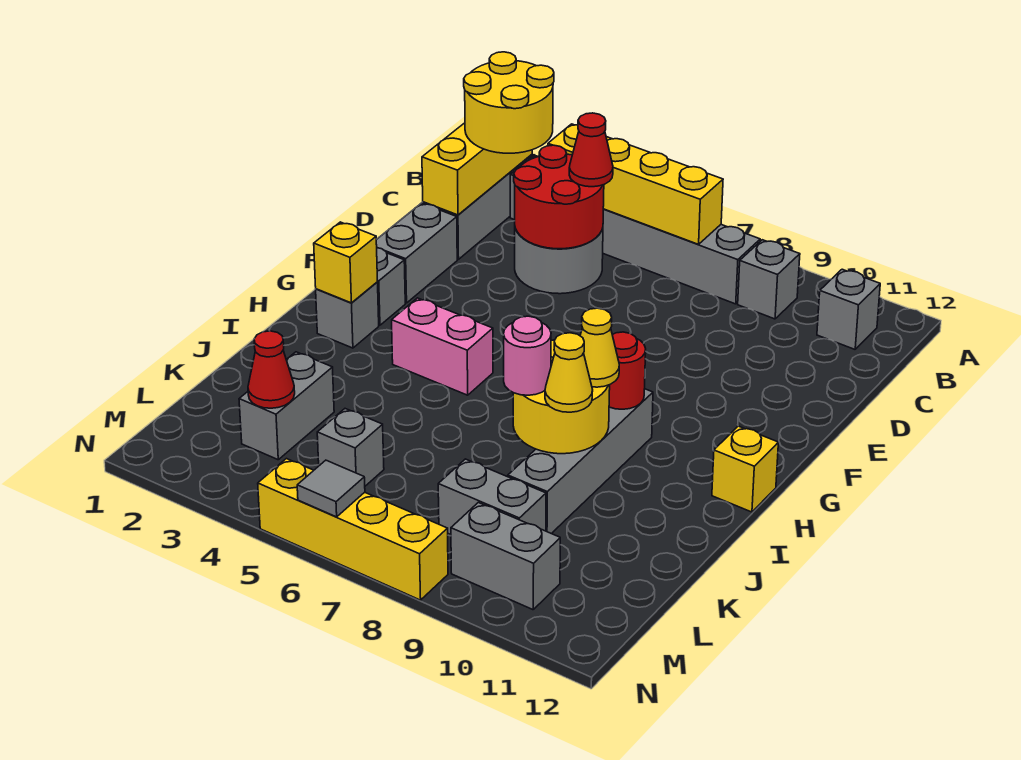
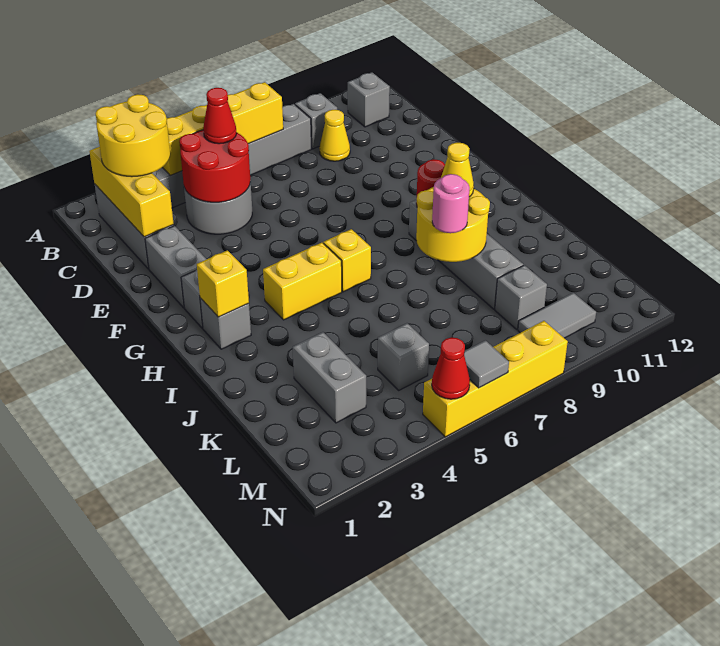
pink 1x2 brick [392,298,493,395] -> yellow 1x2 brick [263,243,342,320]
yellow 1x1 brick [712,426,778,512] -> yellow 1x1 brick moved to [323,229,371,292]
yellow 1x1 cone [545,333,593,412] -> yellow 1x1 cone moved to [319,110,350,161]
red 1x1 cone [248,331,295,408] -> red 1x1 cone moved to [432,337,470,399]
grey 1x2 brick [438,459,546,534] -> grey 1x1 brick [495,265,547,329]
grey 1x2 brick [451,503,560,610] -> grey 1x2 tile [518,293,596,338]

